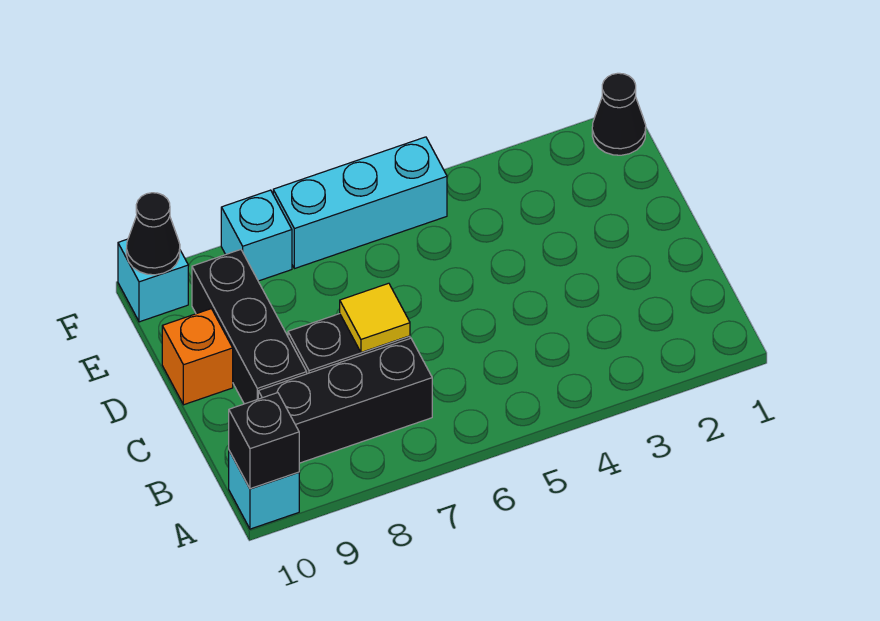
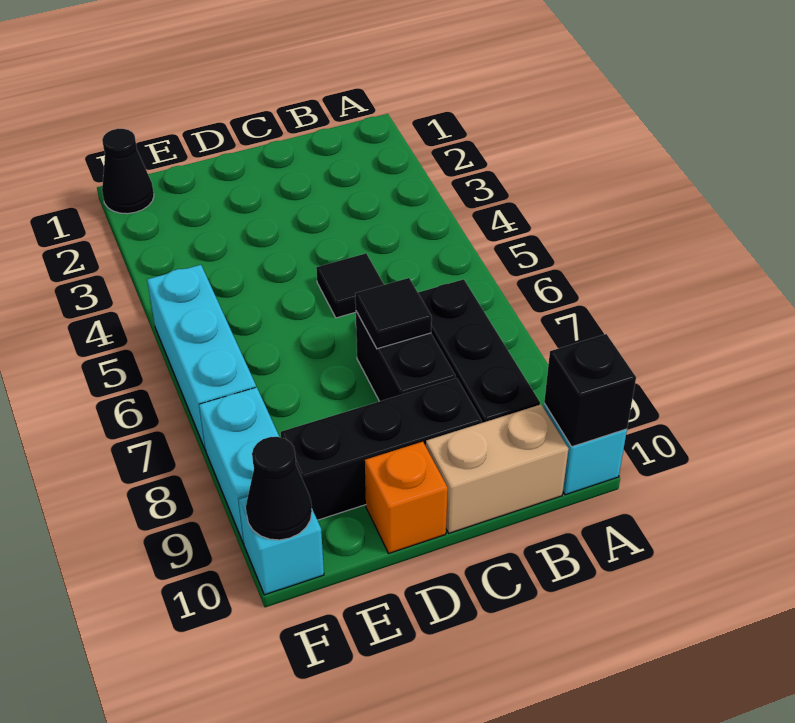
none -> tan 1x2 brick [426,405,569,533]
none -> black 1x1 tile [316,253,384,318]
yellow 1x1 tile [340,283,410,352] -> black 1x1 tile [355,278,432,349]
cyan 1x1 brick [221,190,292,281] -> cyan 1x2 brick [199,387,279,544]

